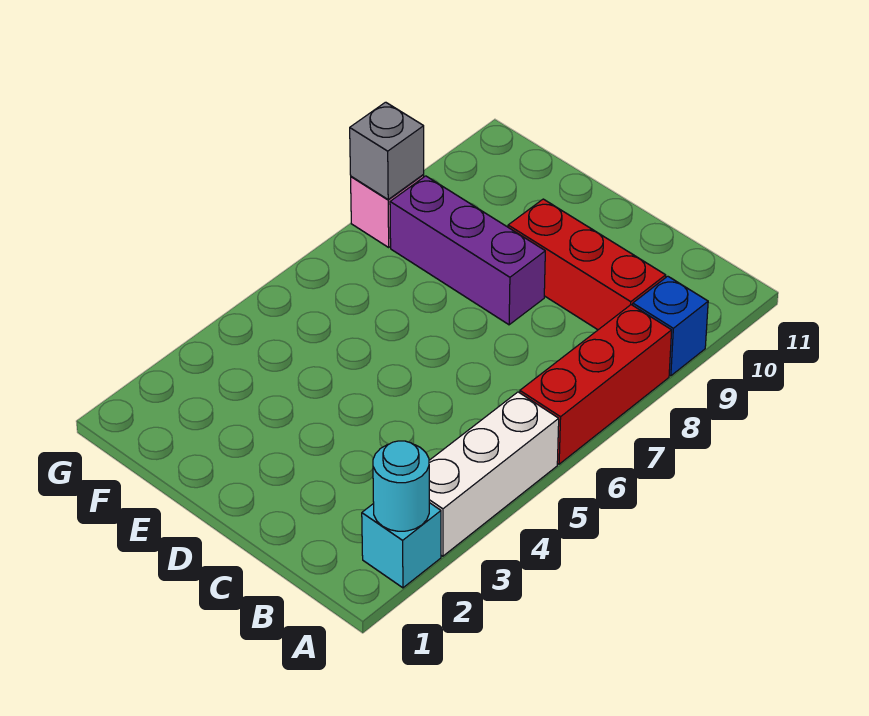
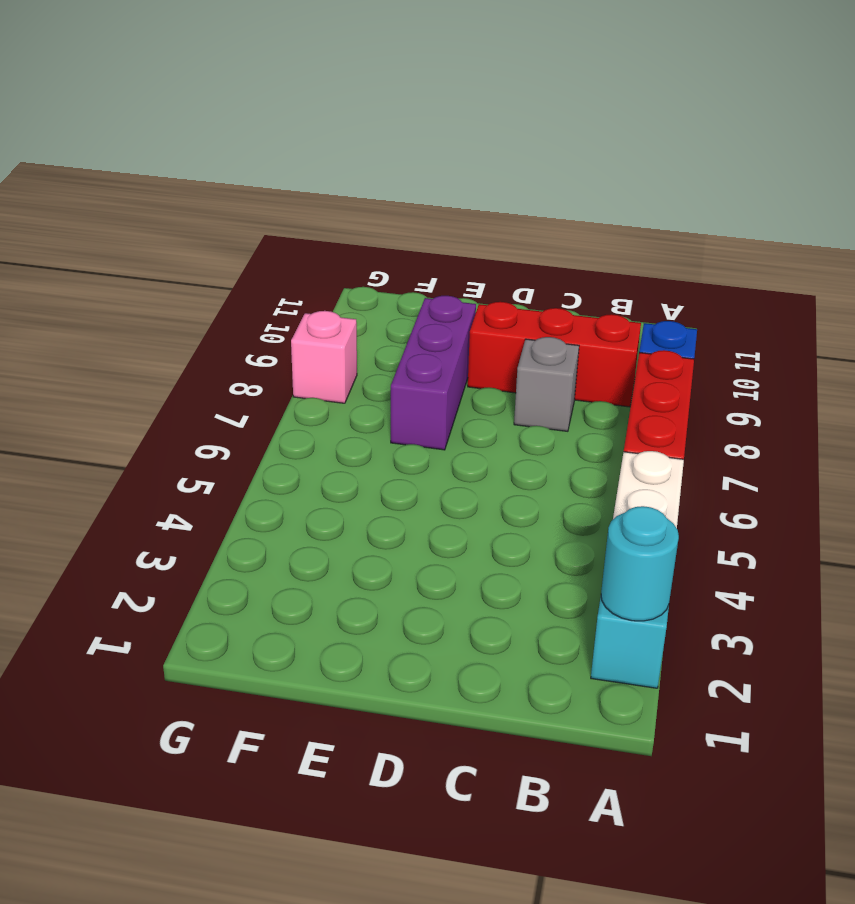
purple 1x3 brick [390,176,545,325] -> purple 1x3 brick turned to [391,296,476,450]
grey 1x1 brick [350,102,424,199] -> grey 1x1 brick moved to [514,337,579,431]

